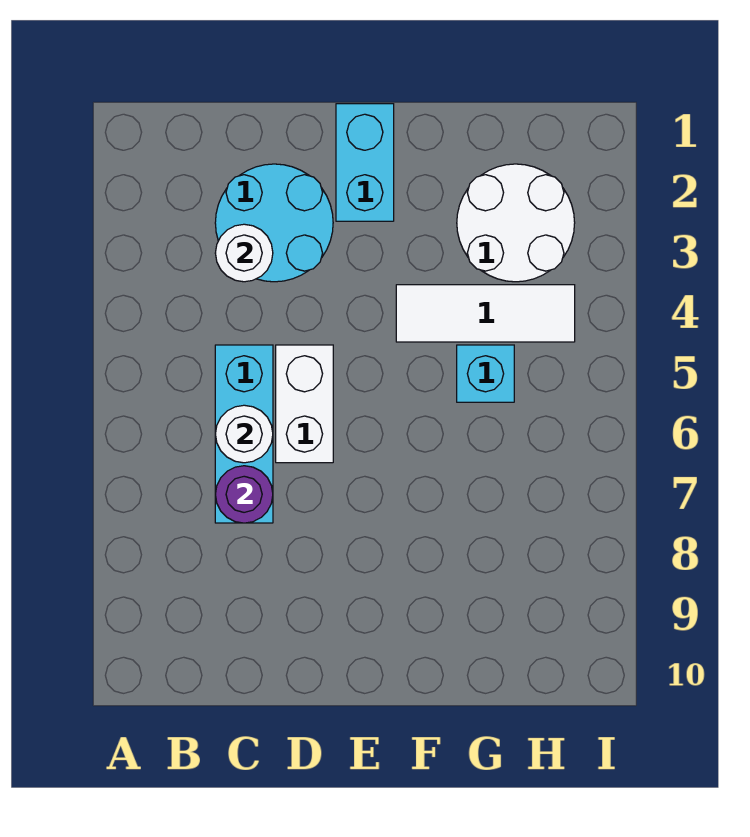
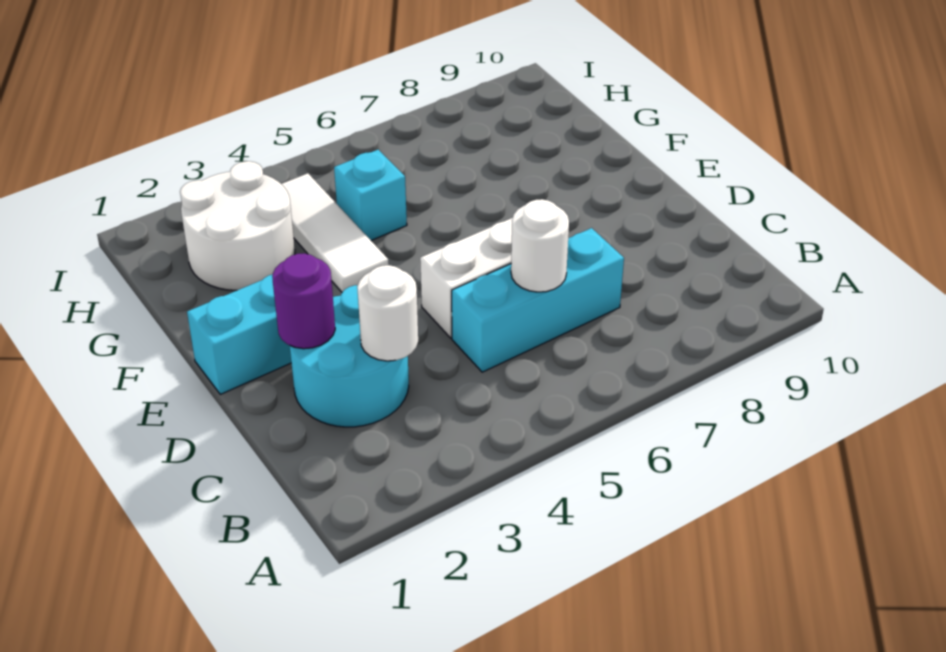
purple 1x1 round brick [215,466,273,523] -> purple 1x1 round brick moved to [272,254,335,349]

